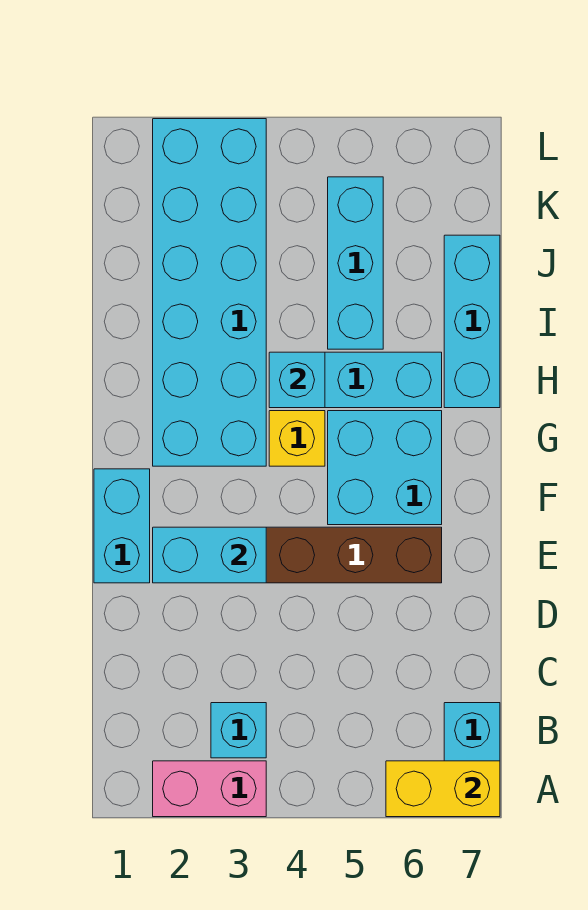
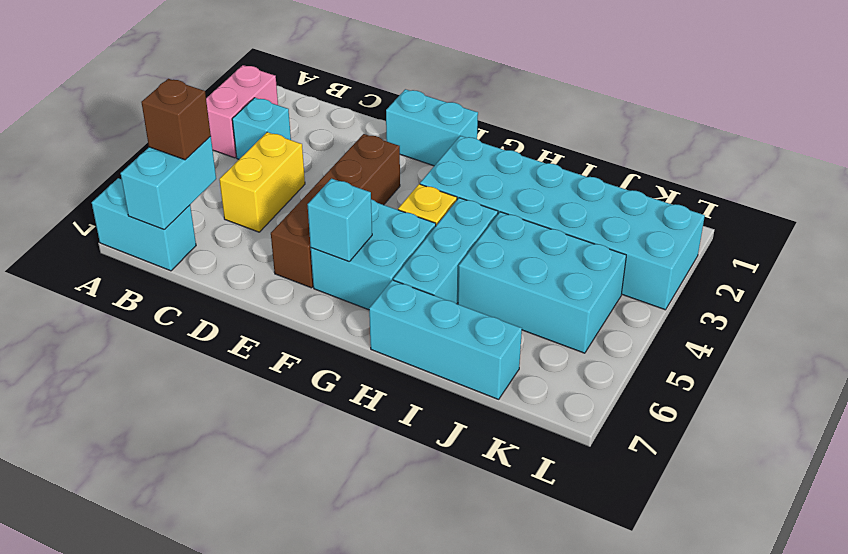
yellow 1x2 brick [386,761,500,817] -> yellow 1x2 brick moved to [219,132,305,232]
none -> brown 1x1 brick [141,79,211,160]
cyan 1x2 brick [153,527,266,583] -> cyan 1x2 brick moved to [121,136,216,230]
cyan 1x1 brick [269,352,325,408] -> cyan 1x1 brick moved to [308,179,372,261]
cyan 1x3 brick [328,177,383,349] -> cyan 2x3 brick [458,212,626,353]

